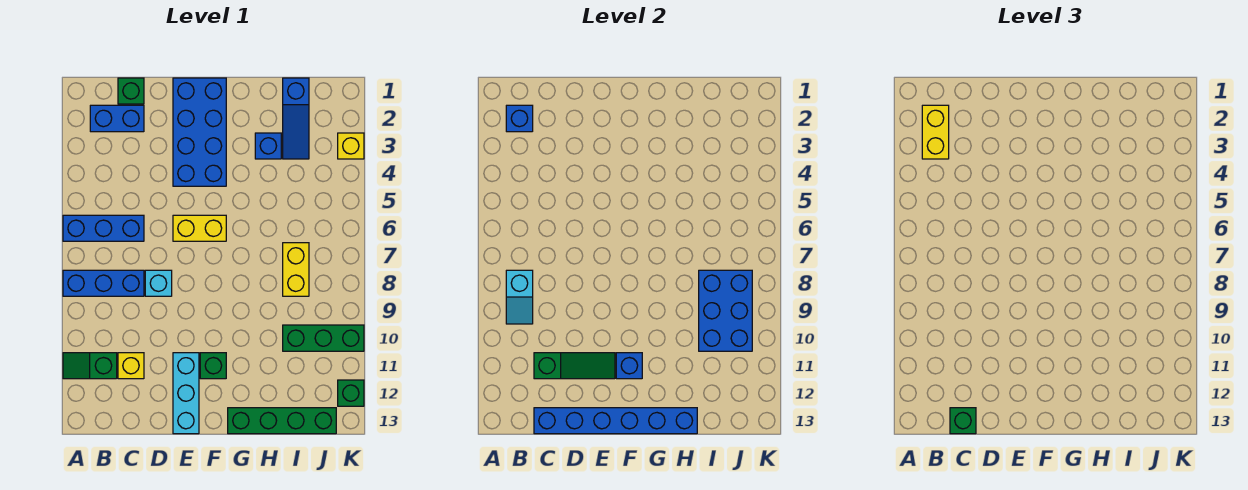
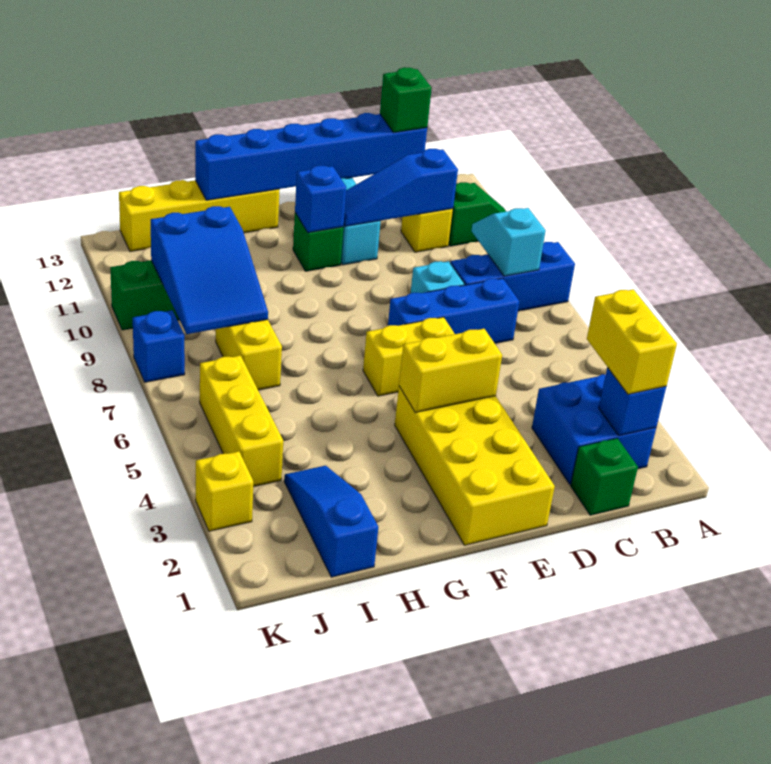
blue 1x3 brick [63,215,144,241] -> blue 1x3 brick moved to [388,278,519,343]
blue 1x2 brick [90,105,144,132] -> blue 2x2 brick [532,374,656,484]
green 1x3 slope [534,353,615,379] -> blue 1x3 slope [344,149,458,226]
blue 2x4 brick [173,78,226,186] -> yellow 2x4 brick [395,387,555,545]
none -> yellow 1x2 brick [399,329,502,412]
green 1x4 brick [228,408,336,434] -> yellow 1x4 brick [119,180,280,252]
blue 1x1 brick [255,133,281,159] -> blue 1x1 brick moved to [133,310,185,382]
blue 2x3 brick [699,270,752,351] -> blue 2x3 slope [151,206,268,334]
none -> yellow 1x3 brick [200,356,283,487]
green 1x1 brick [338,380,364,406] -> none

